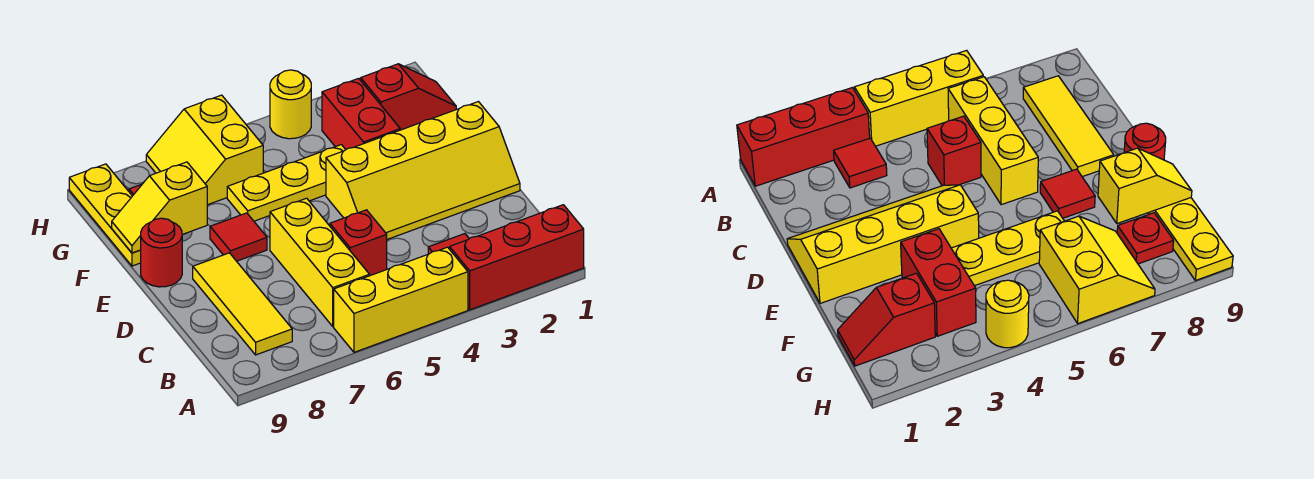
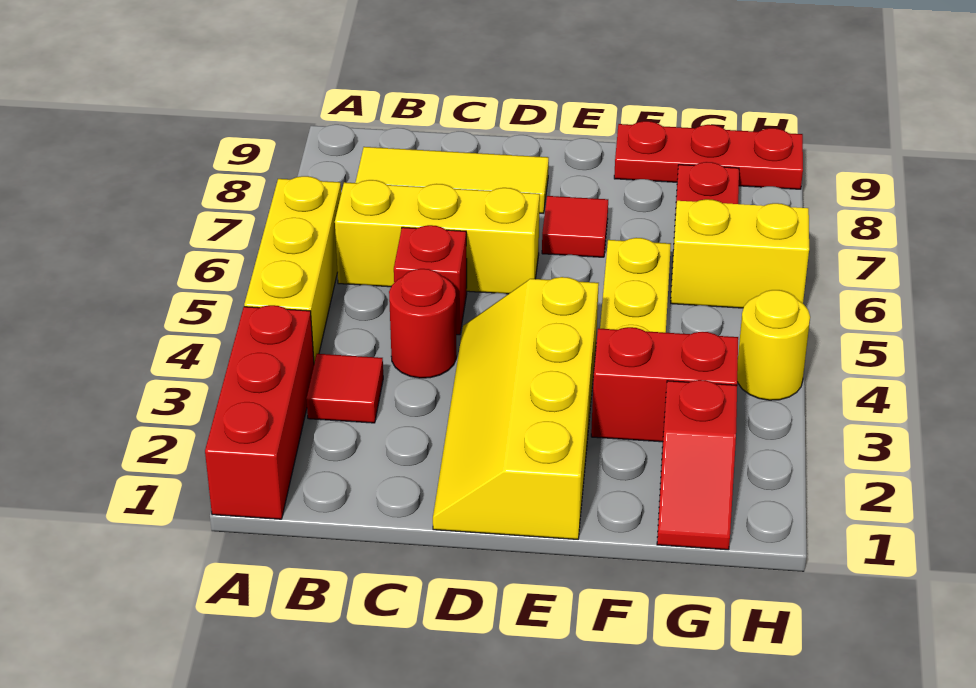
red 1x1 round brick [141,218,182,287] -> red 1x1 round brick moved to [389,269,456,378]
yellow 1x2 slope [112,162,207,253] -> none
yellow 1x3 plate [69,164,141,266] -> red 1x3 plate [614,121,803,189]

